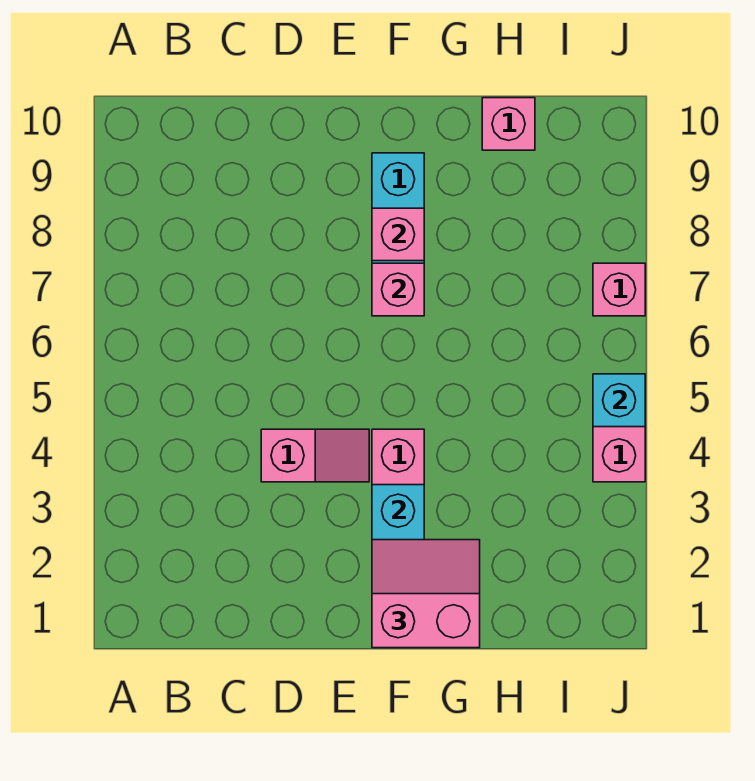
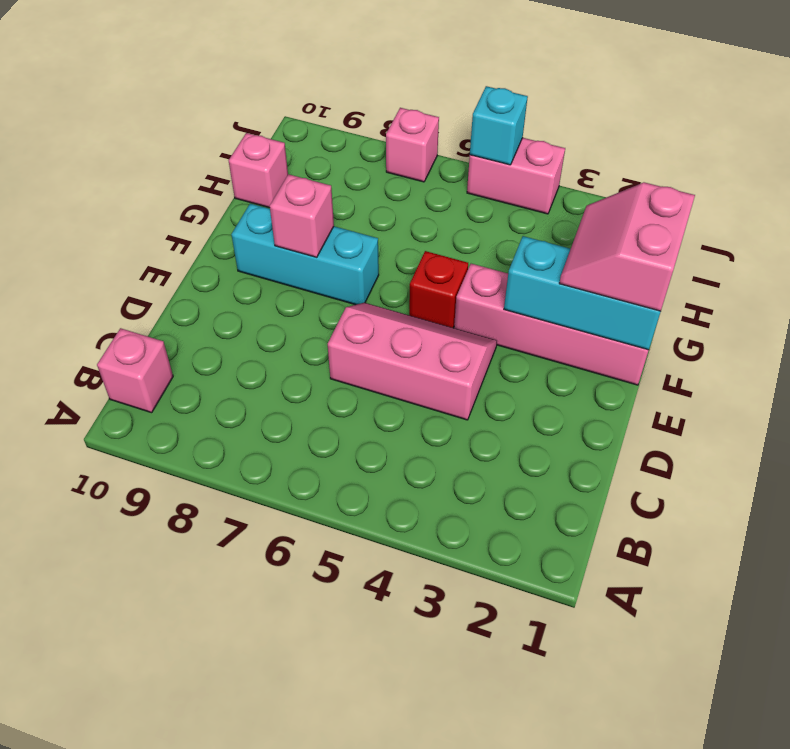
pink 1x2 slope [261,429,369,482] -> pink 2x3 slope [328,303,497,420]
none -> red 1x1 brick [409,251,468,328]
pink 1x1 brick [372,263,424,316] -> pink 1x1 brick moved to [97,328,173,413]

